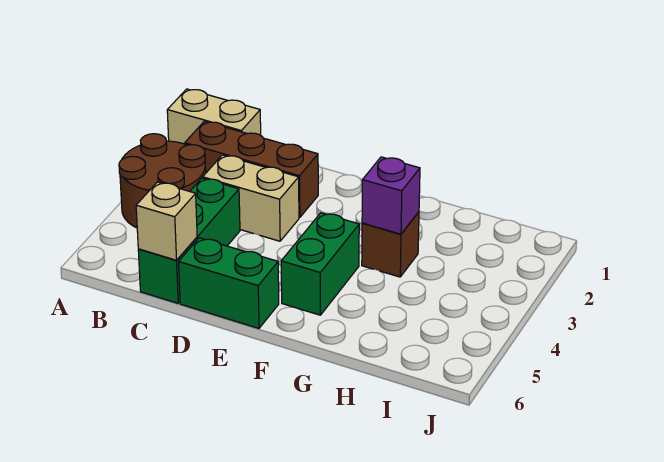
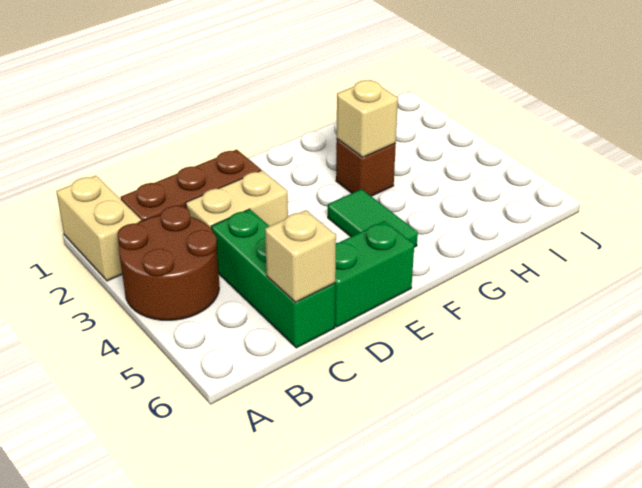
tan 1x2 brick [167,89,261,144] -> tan 1x2 brick turned to [56,176,141,281]
green 1x2 brick [281,213,359,315] -> green 1x2 tile [328,189,418,247]
purple 1x1 brick [362,157,420,234] -> tan 1x1 brick [337,80,398,157]

